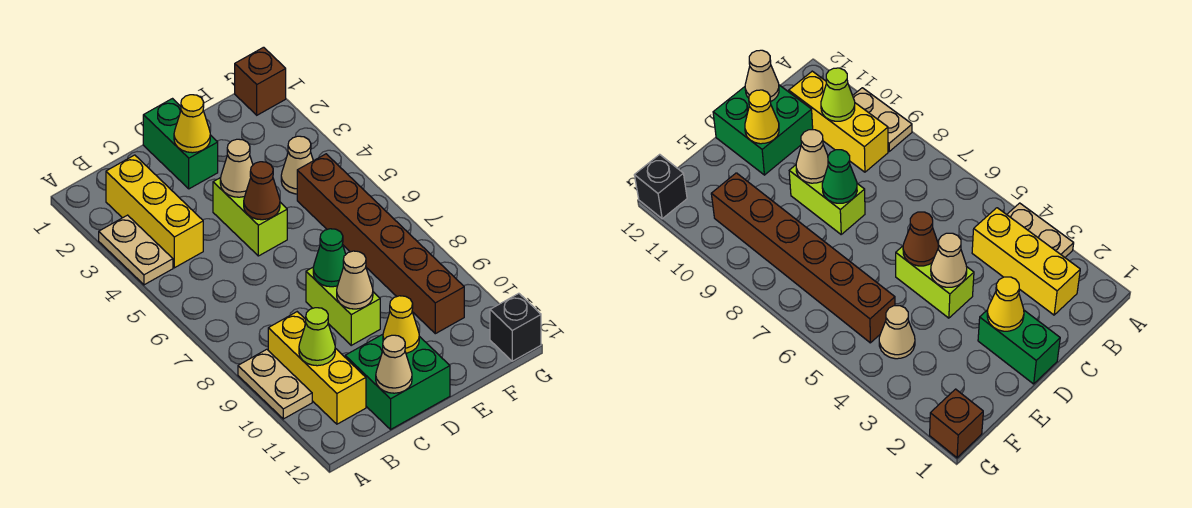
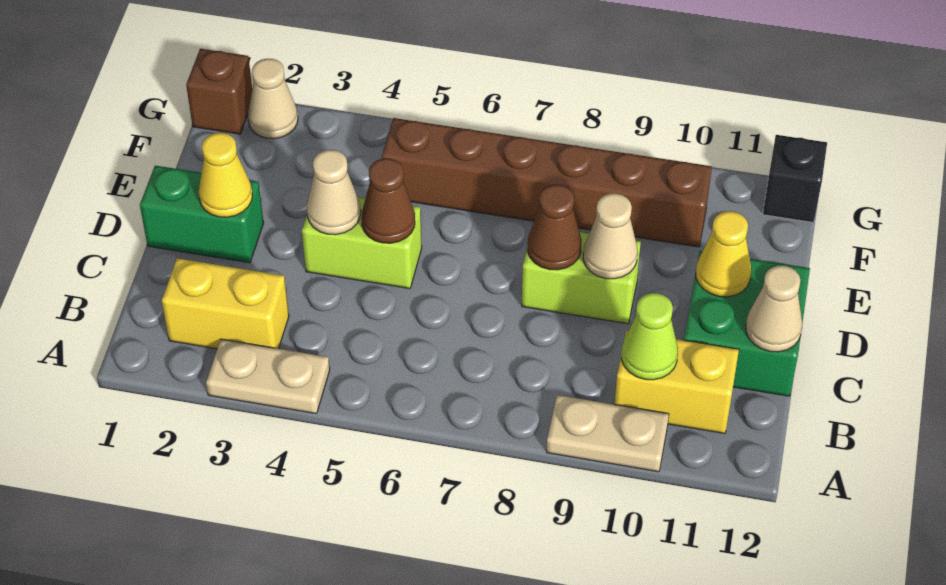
yellow 1x3 brick [106,155,203,268] -> yellow 1x2 brick [162,258,289,349]
yellow 1x3 brick [268,312,366,424] -> yellow 1x2 brick [614,331,739,433]
green 1x1 cone [313,229,346,287] -> brown 1x1 cone [527,185,581,270]
tan 1x1 cone [281,136,313,194] -> tan 1x1 cone moved to [248,59,298,139]

